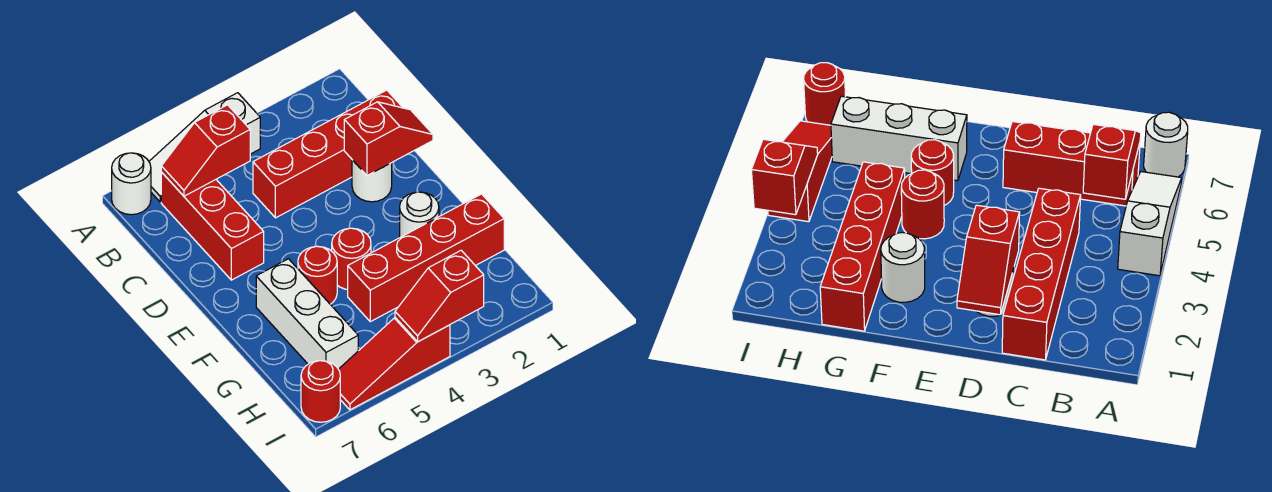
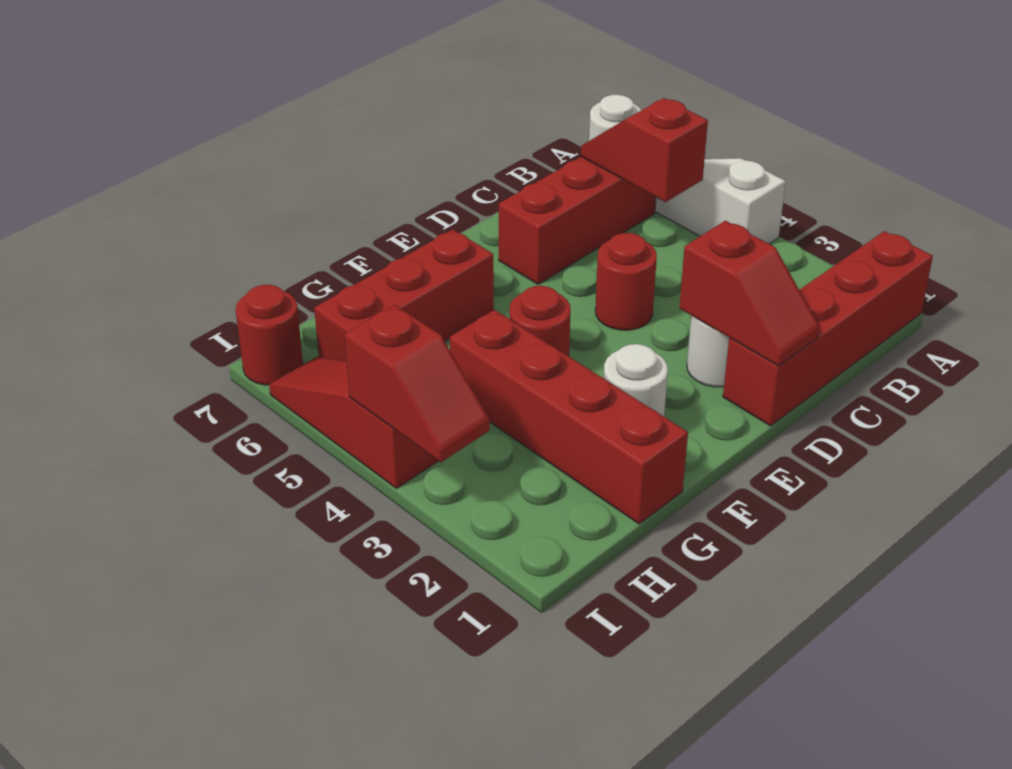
red 1x4 brick [253,90,403,218] -> red 1x4 brick turned to [723,231,933,426]
red 1x1 round brick [298,246,337,304] -> red 1x1 round brick moved to [595,233,657,330]
white 1x3 brick [256,259,358,369] -> red 1x3 brick [314,229,494,361]
red 1x2 slope [395,250,484,342] -> red 1x2 slope turned to [345,305,490,462]

